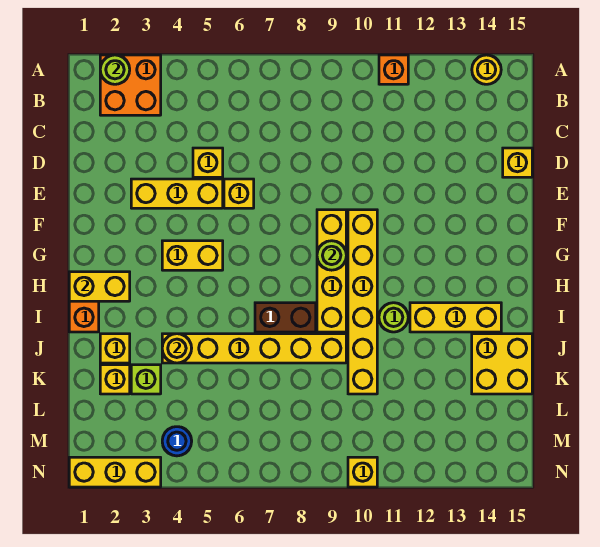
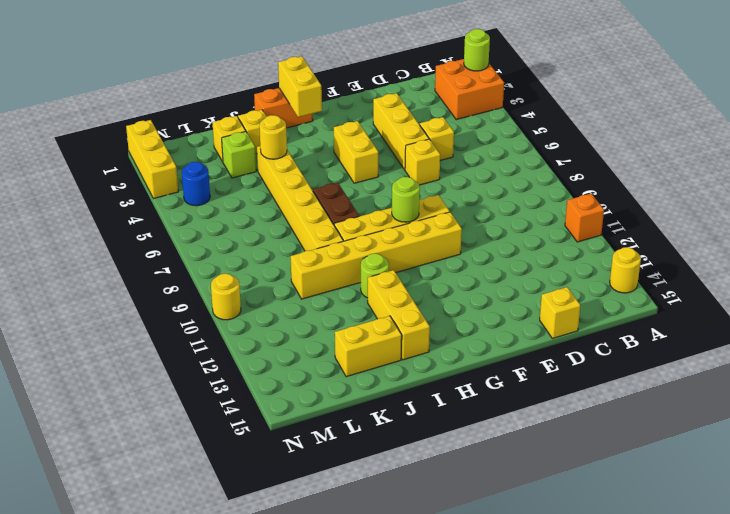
yellow 2x2 brick [472,334,532,394] -> yellow 1x2 brick [335,316,402,377]
yellow 1x1 brick [348,457,377,487] -> yellow 1x1 round brick [211,274,241,320]

